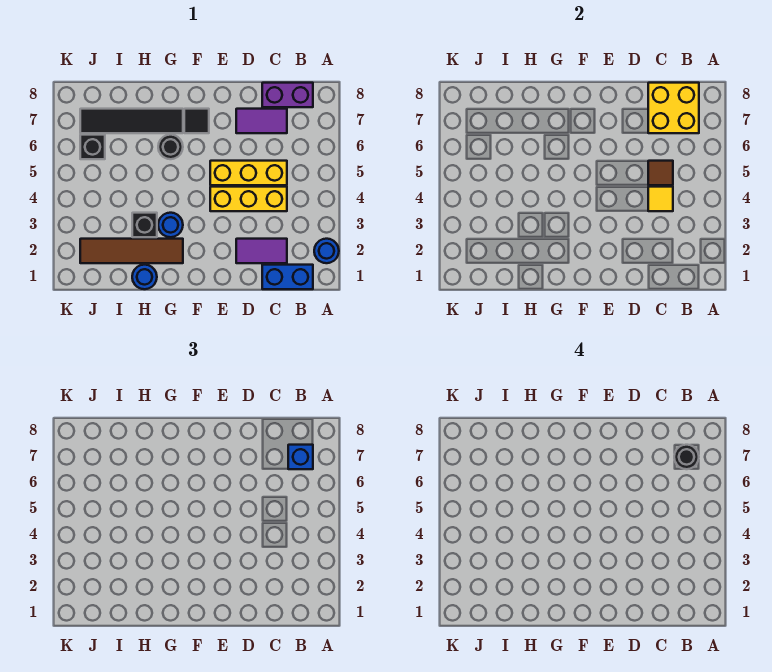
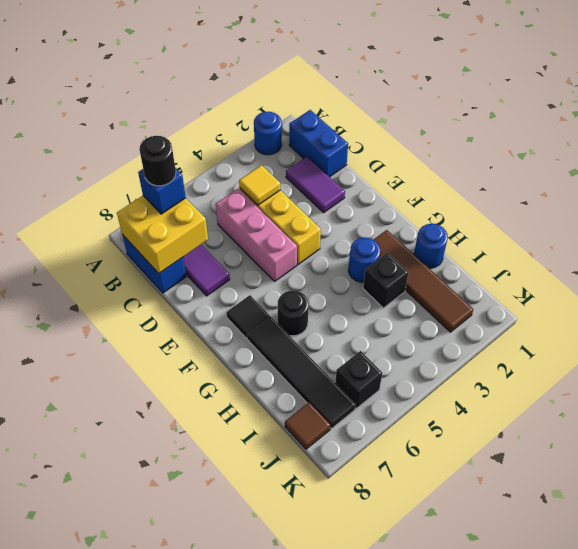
purple 1x2 brick [262,83,313,107] -> blue 1x2 brick [122,234,186,293]
yellow 1x3 brick [210,161,287,185] -> pink 1x3 brick [216,188,297,281]
brown 1x1 tile [648,161,673,185] -> brown 1x1 tile moved to [285,402,331,449]

